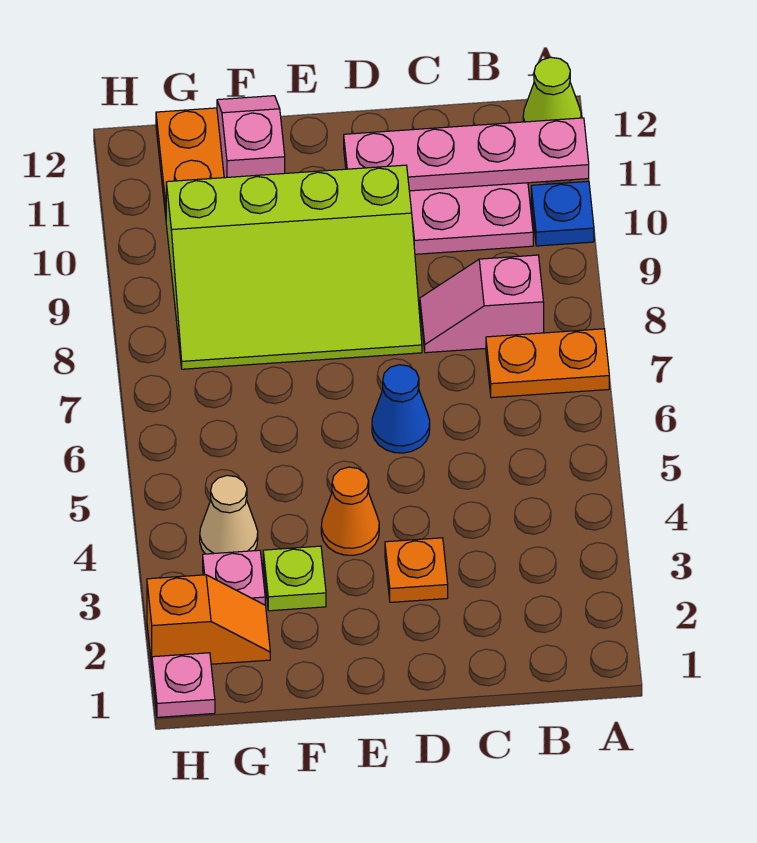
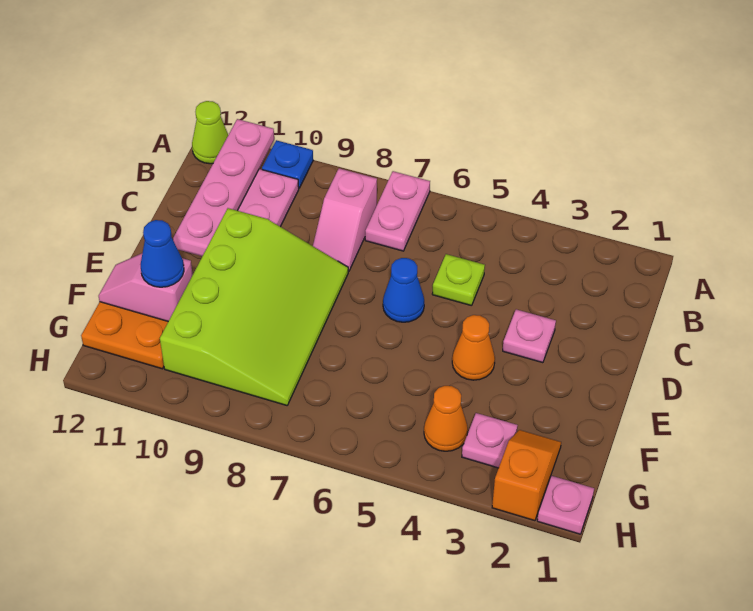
orange 1x2 plate [486,329,609,398] -> pink 1x2 plate [365,171,430,251]
orange 1x1 plate [385,538,448,602] -> pink 1x1 plate [503,309,556,363]
lime 1x1 plate [263,546,326,611] -> lime 1x1 plate moved to [432,254,485,306]
none -> blue 1x1 cone [141,220,184,287]
tan 1x1 cone [200,475,258,554] -> orange 1x1 cone [424,386,468,451]

